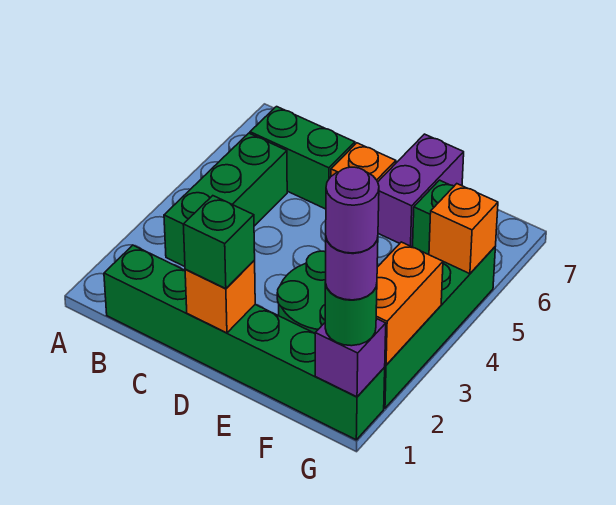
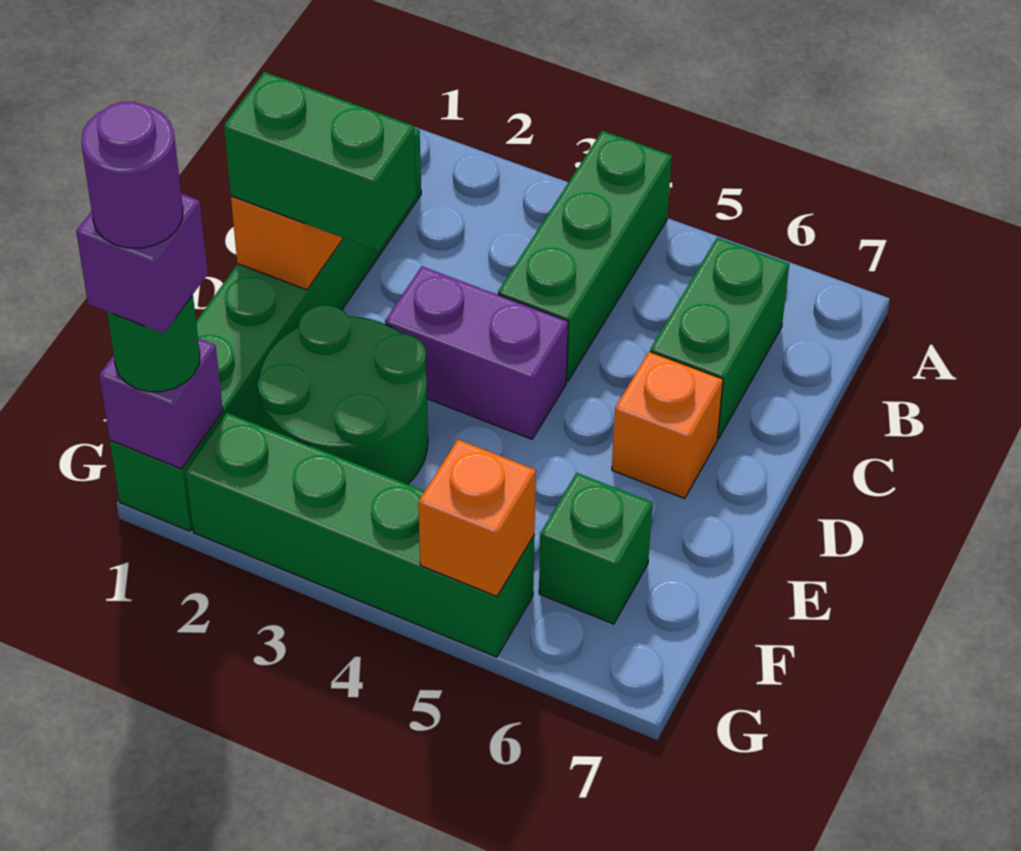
green 1x3 brick [164,133,287,267] -> green 1x3 brick turned to [498,131,672,381]
green 1x1 brick [183,196,255,289] -> green 1x2 brick [224,72,416,251]
purple 1x2 brick [378,134,464,247] -> purple 1x2 brick moved to [385,266,568,439]
purple 1x1 round brick [326,238,378,300] -> purple 1x1 brick [76,194,208,334]
orange 1x2 brick [376,242,443,365] -> none

